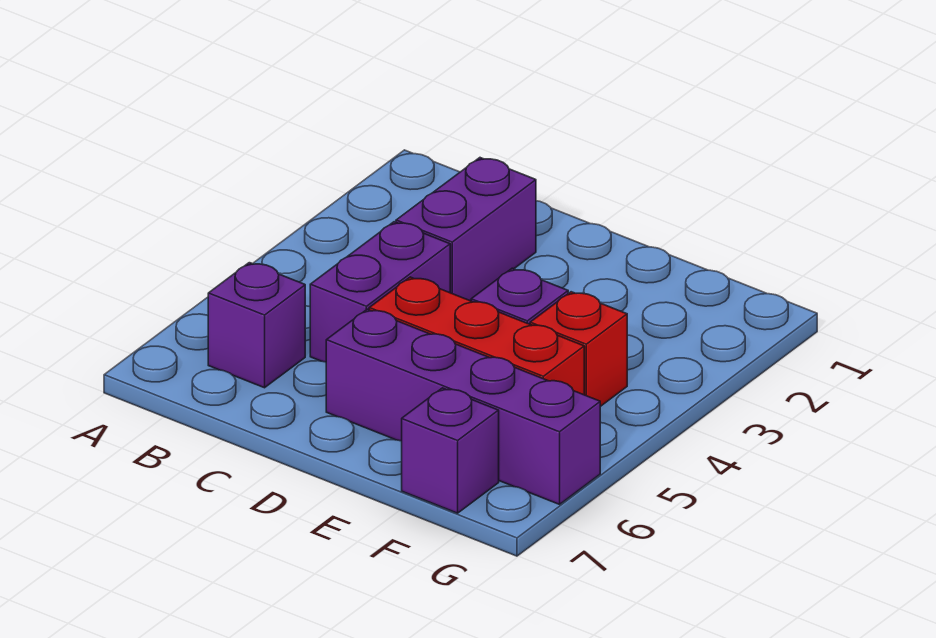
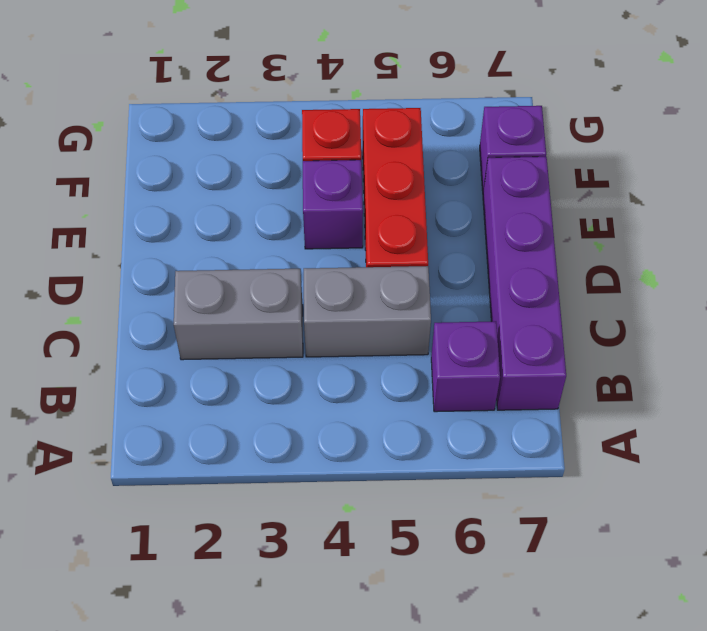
purple 1x2 brick [396,158,536,301] -> grey 1x2 brick [174,269,303,360]
purple 1x2 brick [310,222,450,362] -> grey 1x2 brick [304,266,431,357]
purple 1x4 brick [326,309,600,504] -> purple 1x4 brick moved to [483,157,566,410]

